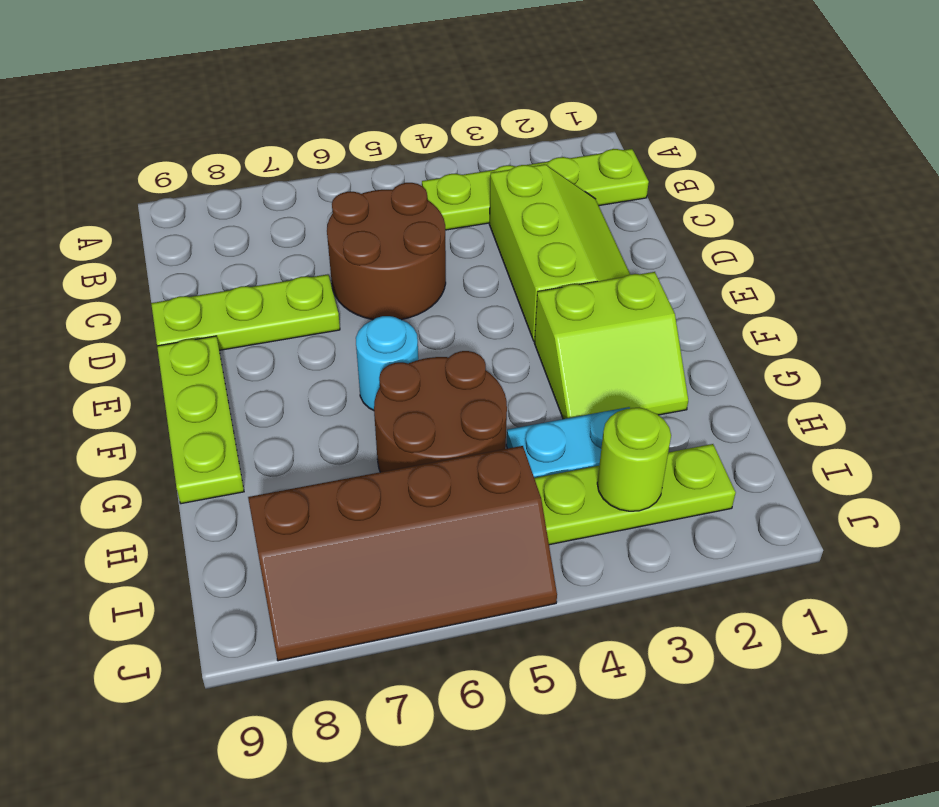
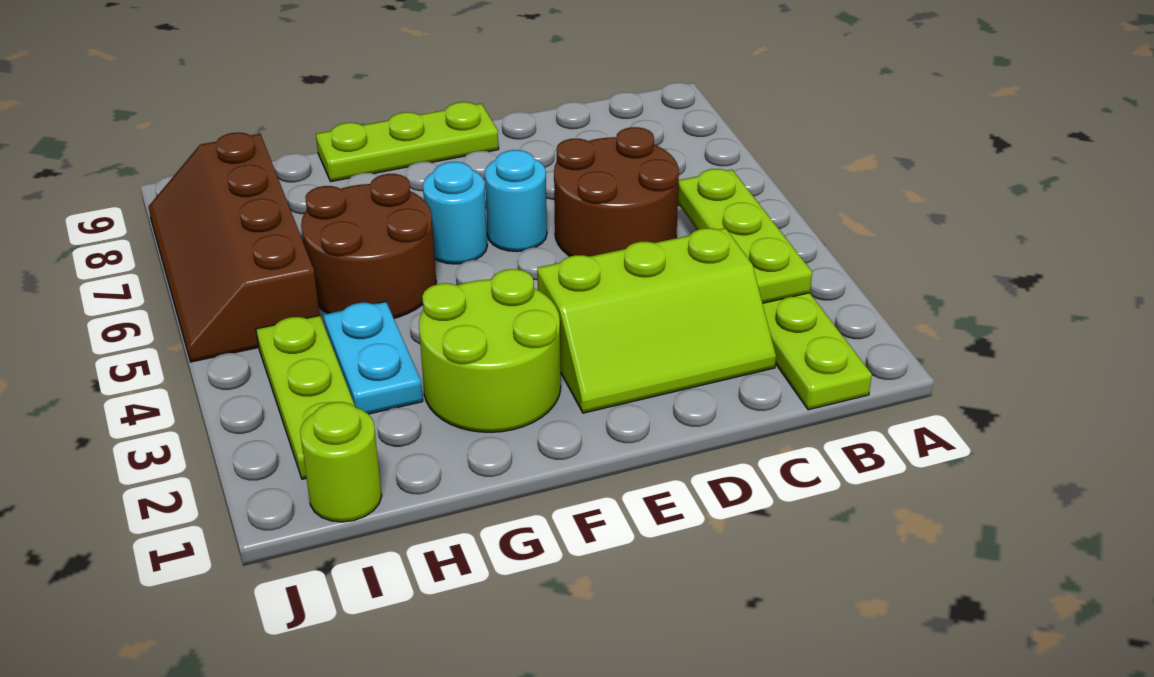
lime 1x3 plate [151,274,340,350] -> lime 1x3 plate moved to [678,169,812,303]
none -> cyan 1x1 round brick [485,150,547,252]
lime 2x2 slope [534,272,688,419] -> lime 2x2 round brick [419,269,561,432]
lime 1x1 round brick [597,408,671,511] -> lime 1x1 round brick moved to [300,402,382,522]

